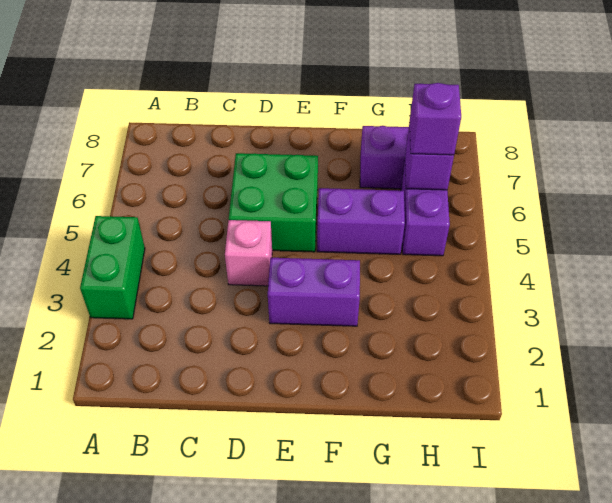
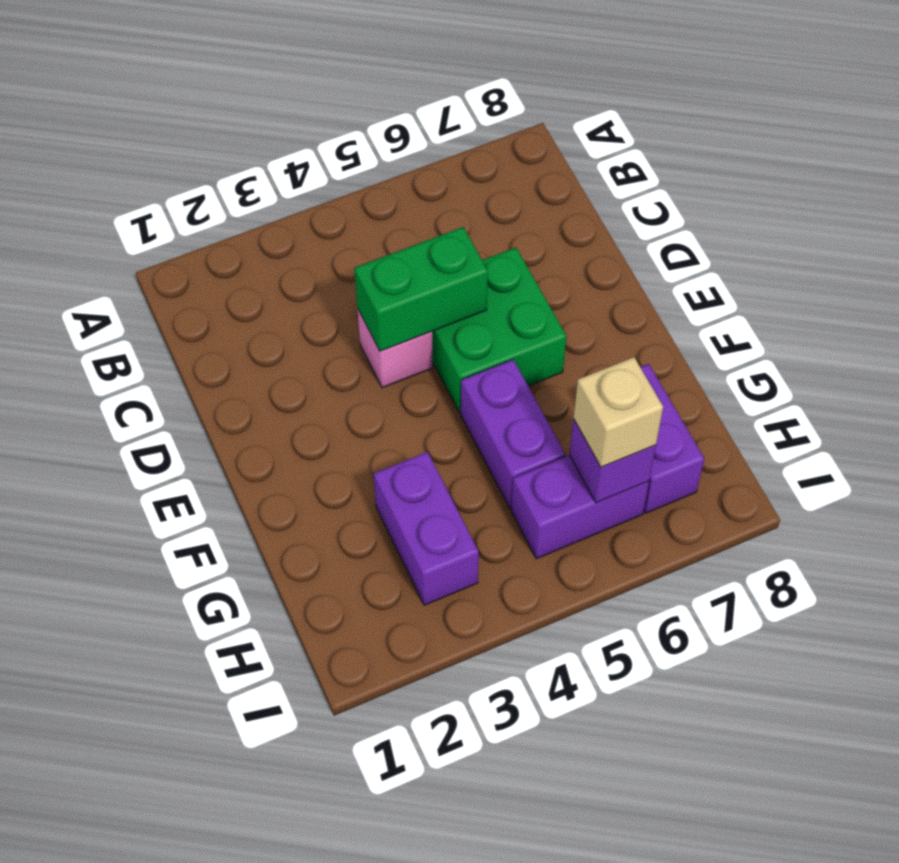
green 1x2 brick [80,216,145,319] -> green 1x2 brick moved to [354,227,488,351]
purple 1x2 brick [268,258,360,326] -> purple 1x2 brick moved to [374,452,479,605]
purple 1x1 brick [409,83,461,155] -> tan 1x1 brick [574,357,663,467]

